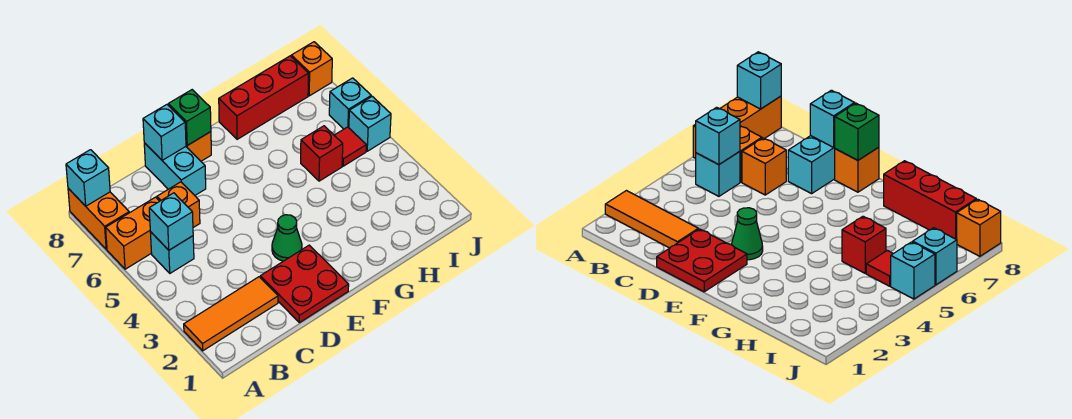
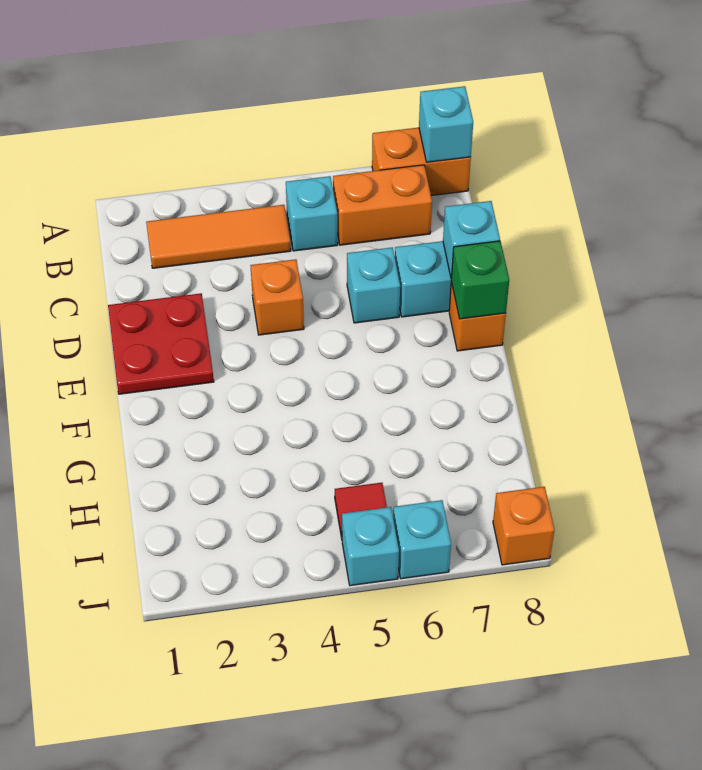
orange 1x3 tile [184,277,278,351] -> orange 1x3 tile turned to [146,205,291,268]
orange 1x2 brick [106,197,159,269] -> orange 1x2 brick turned to [333,165,432,245]
cyan 1x1 brick [149,193,193,250] -> cyan 1x1 brick moved to [347,247,400,323]
orange 1x1 brick [157,182,200,228] -> orange 1x1 brick moved to [250,259,304,335]
green 1x1 cone [272,215,302,261] -> none
red 1x3 brick [219,56,308,139] -> none
red 1x1 brick [301,126,343,181] -> none

